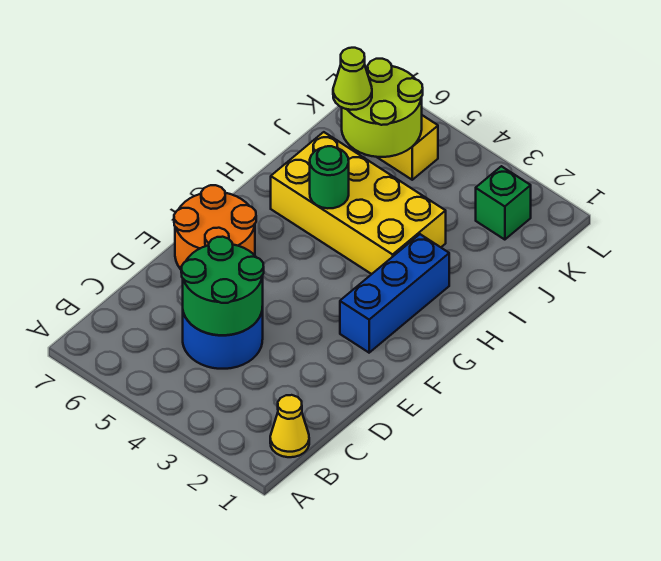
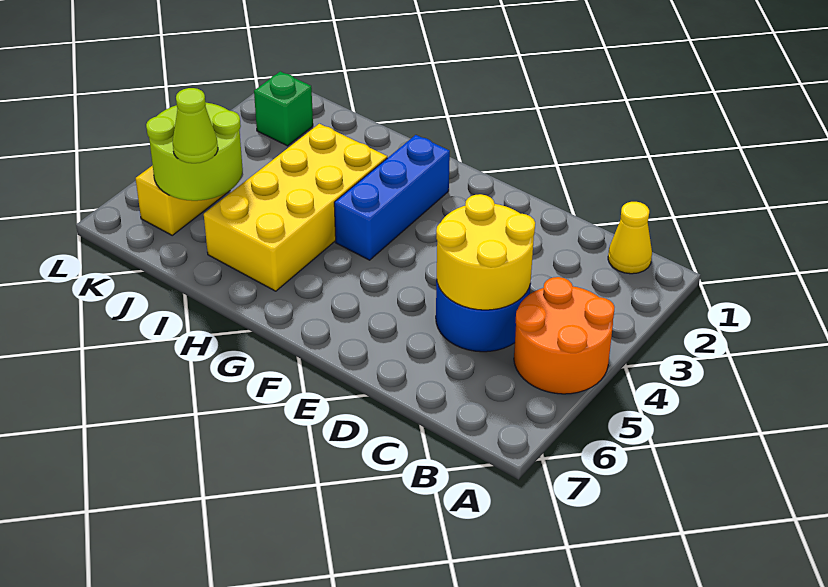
green 2x2 round brick [181,237,264,335] -> yellow 2x2 round brick [436,194,535,310]
orange 2x2 round brick [174,185,256,269] -> orange 2x2 round brick moved to [514,277,614,394]
blue 1x3 brick [340,234,449,353] -> blue 1x3 brick turned to [334,135,450,260]
green 1x1 round brick [310,146,349,208] -> none

